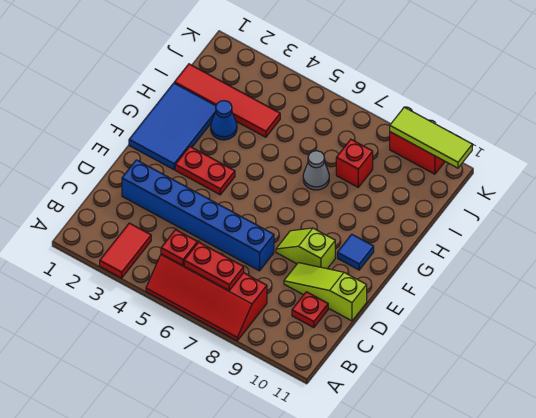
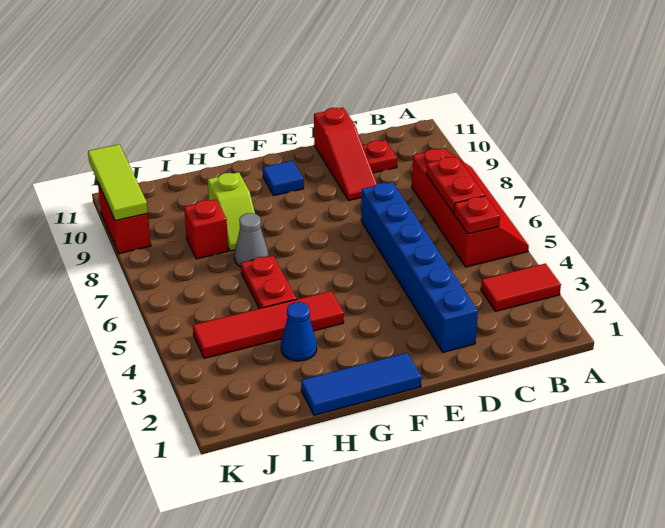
lime 1x3 slope [284,263,367,321] -> red 1x3 slope [314,108,377,200]
lime 1x2 slope [276,228,335,269] -> lime 1x2 slope moved to [208,172,255,251]
blue 2x3 tile [129,83,216,170] -> blue 1x3 tile [301,353,421,415]
red 1x2 plate [175,147,235,195] -> red 1x2 plate moved to [241,255,296,309]
red 1x4 tile [174,64,280,137] -> red 1x4 tile turned to [193,291,344,358]

